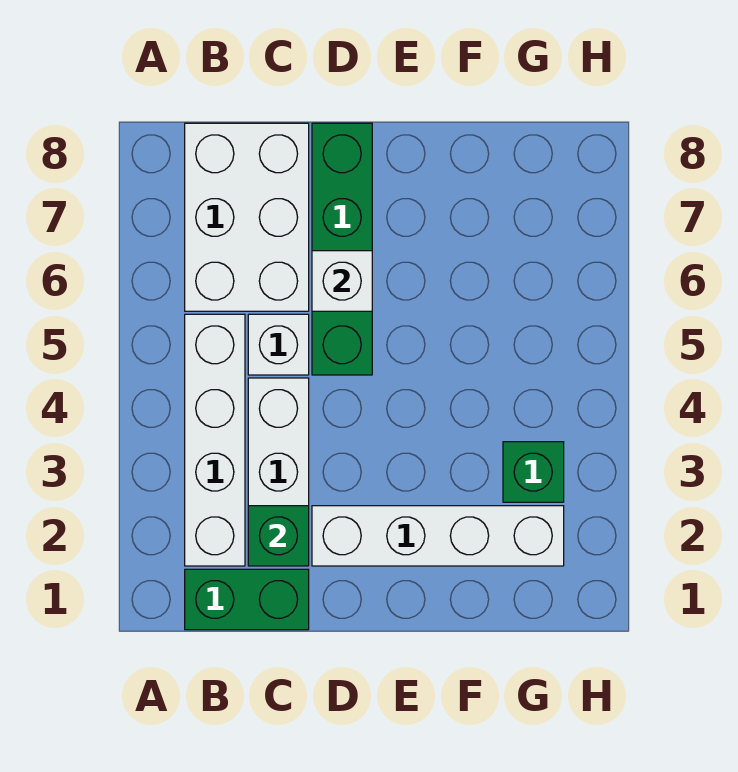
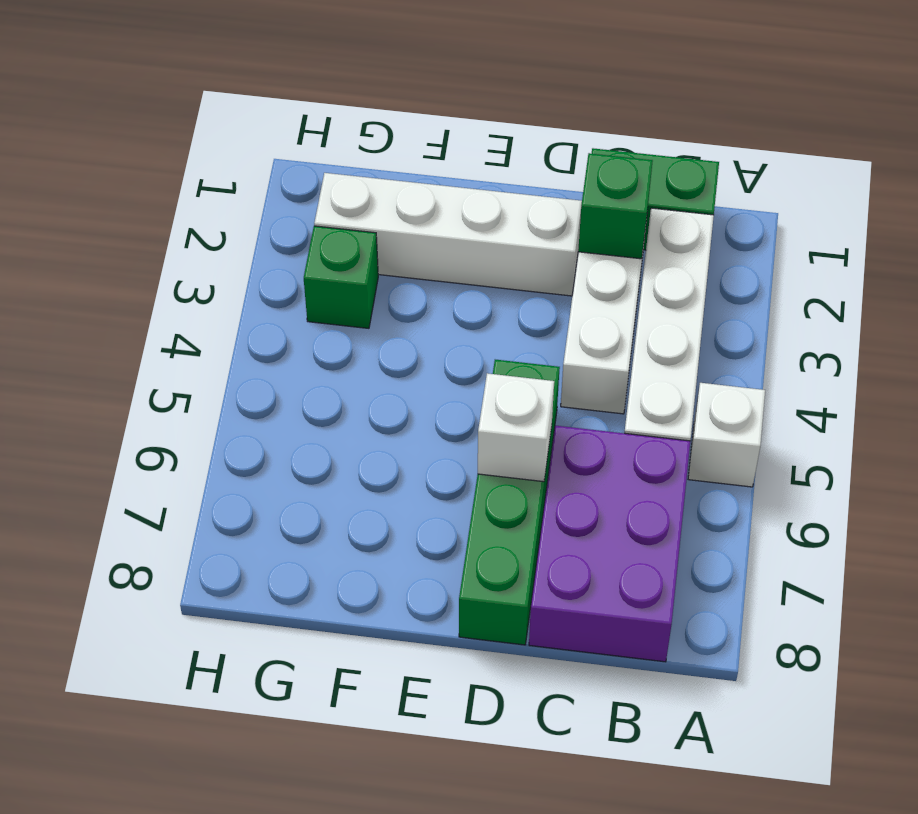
white 2x3 brick [185,123,309,311] -> purple 2x3 brick [529,426,690,662]
white 1x1 brick [248,314,309,375] -> white 1x1 brick moved to [688,383,765,487]

